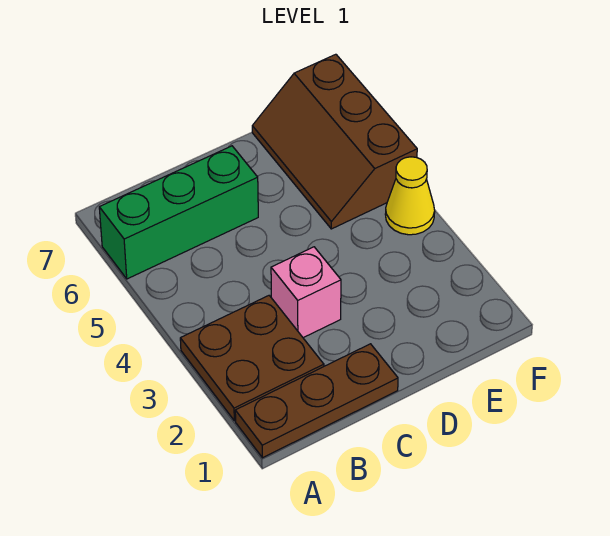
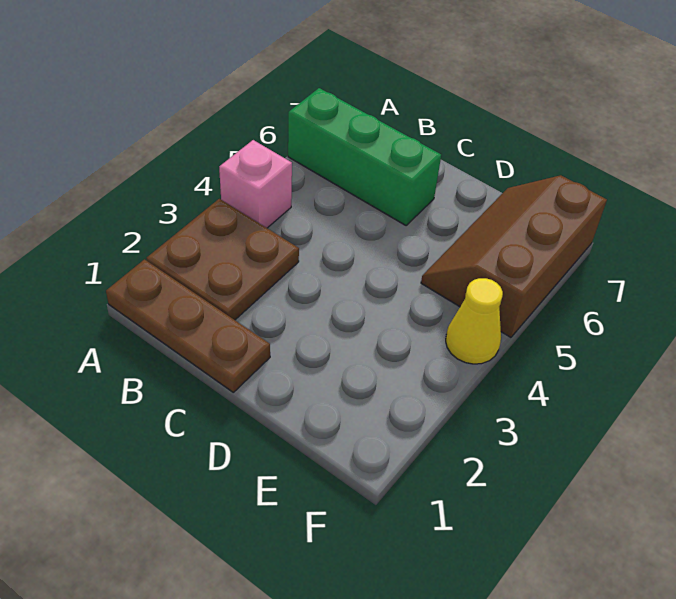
pink 1x1 brick [271,247,341,338] -> pink 1x1 brick moved to [219,140,292,228]

